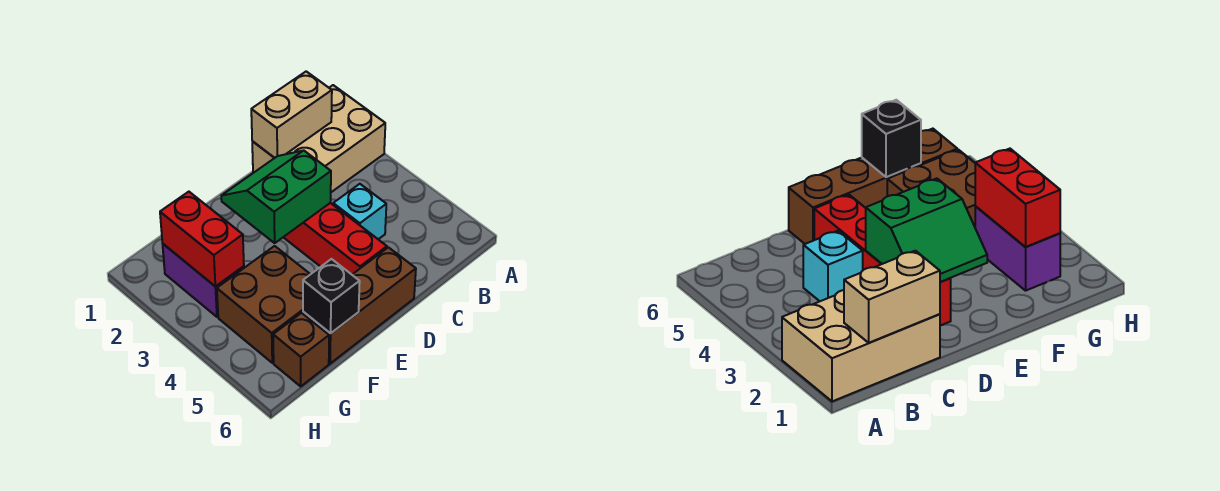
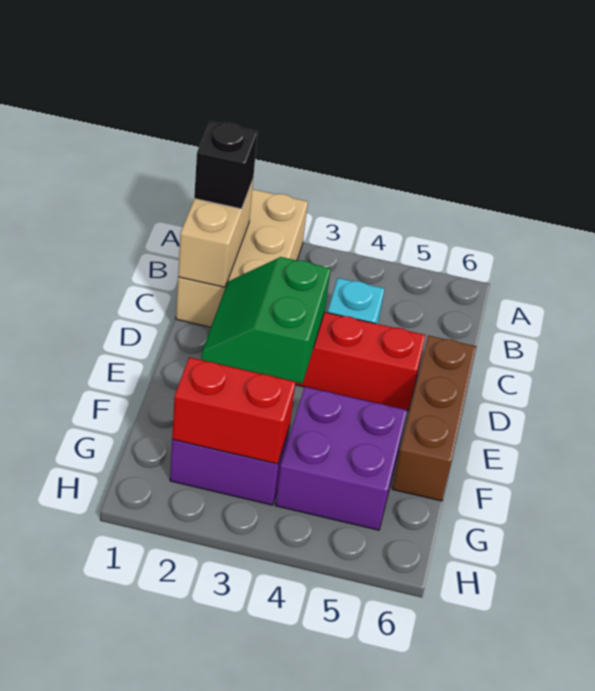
brown 2x2 brick [217,246,310,363] -> purple 2x2 brick [275,387,407,530]
black 1x1 brick [303,259,360,333] -> black 1x1 brick moved to [194,121,258,209]
brown 1x1 brick [273,313,329,386] -> none

